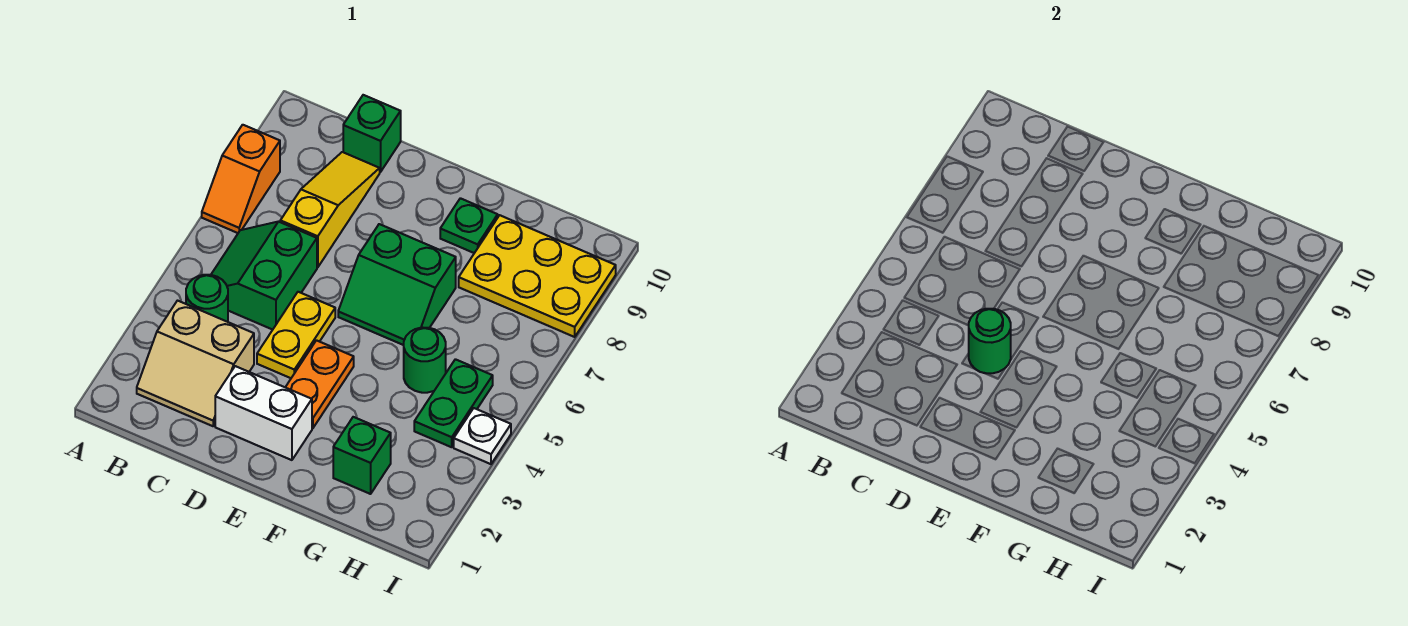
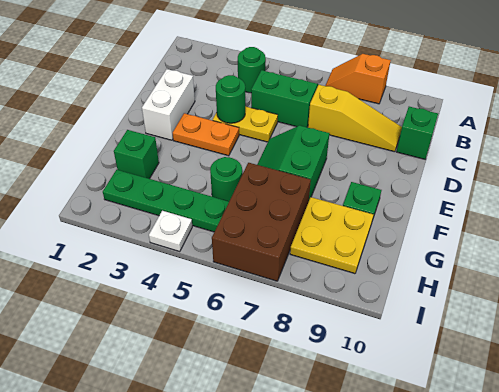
tan 2x2 slope [137,301,254,426] -> none
none -> brown 2x3 brick [212,163,311,281]
yellow 2x3 plate [459,215,616,337] -> yellow 2x2 plate [290,197,374,274]
green 1x2 plate [414,359,493,447] -> green 1x4 plate [103,170,229,232]

